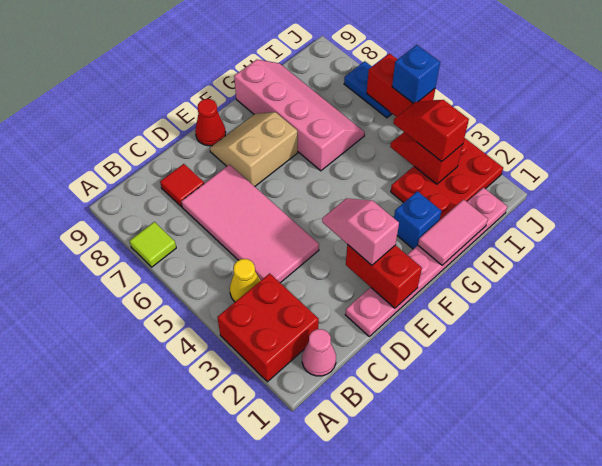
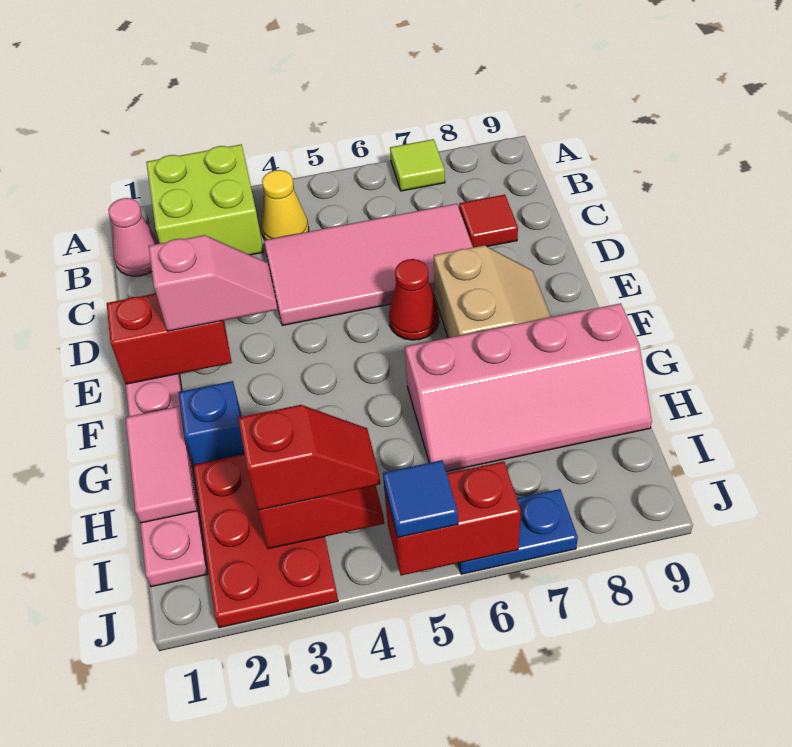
red 2x2 brick [217,273,319,382] -> lime 2x2 brick [146,144,264,255]
red 1x1 cone [195,99,226,146] -> red 1x1 cone moved to [389,259,439,340]
blue 1x1 brick [392,45,440,103] -> blue 1x1 tile [383,460,458,538]

